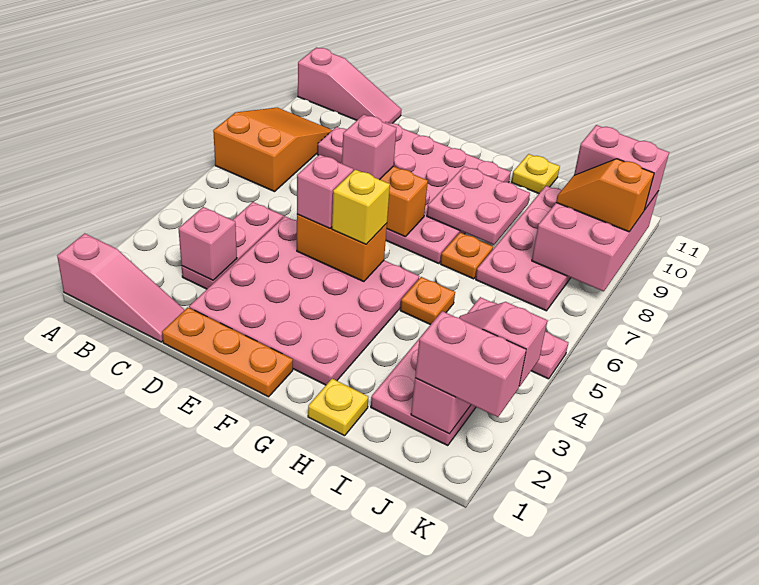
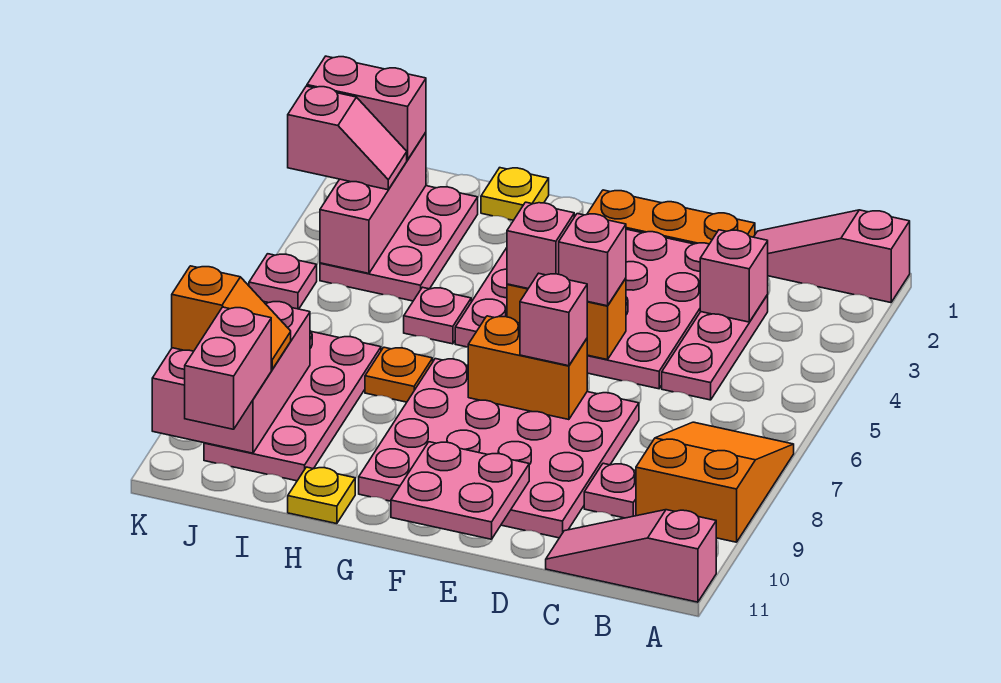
orange 2x3 slope [213,108,332,192] -> orange 2x3 slope turned to [636,422,794,542]
yellow 1x1 brick [332,169,390,244] -> pink 1x1 brick [507,202,574,288]
pink 2x2 plate [427,166,530,245] -> pink 2x2 plate moved to [391,442,529,539]
orange 1x1 plate [400,277,455,325] -> pink 1x1 plate [404,287,471,344]
pink 1x2 brick [574,125,669,210] -> pink 1x2 brick turned to [185,307,271,429]

